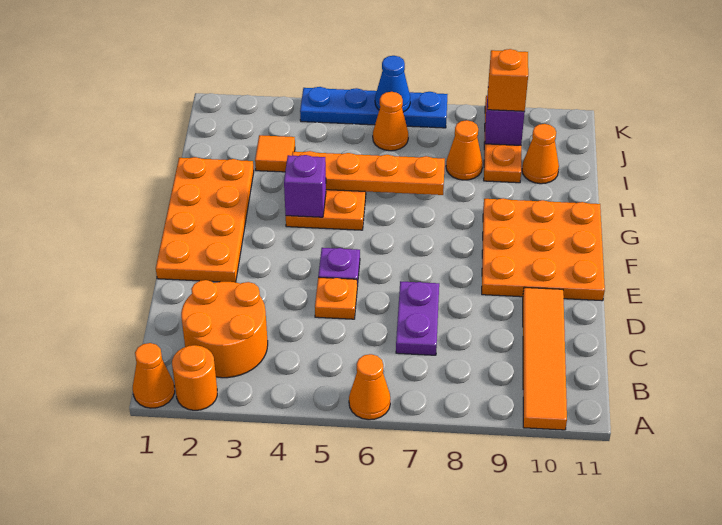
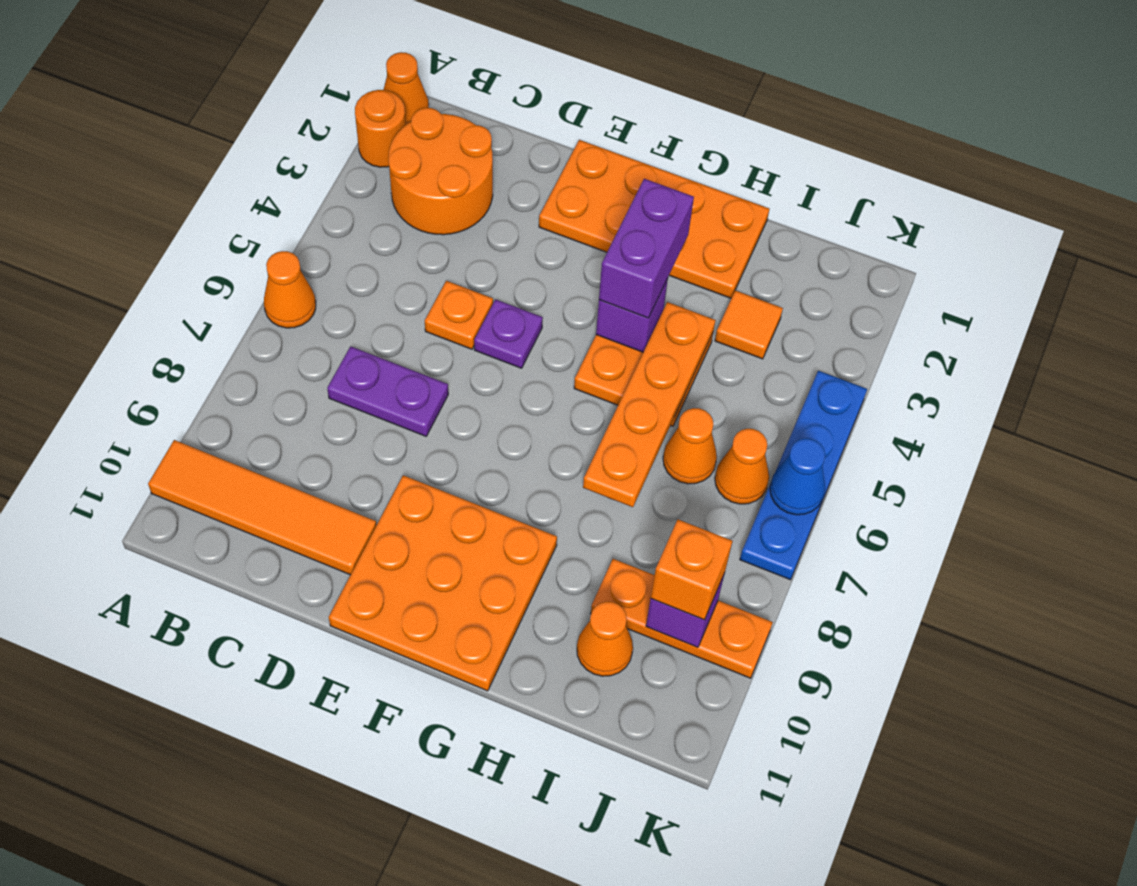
none -> purple 1x2 brick [599,179,694,318]
orange 1x1 cone [446,120,483,180] -> orange 1x1 cone moved to [663,408,717,484]

